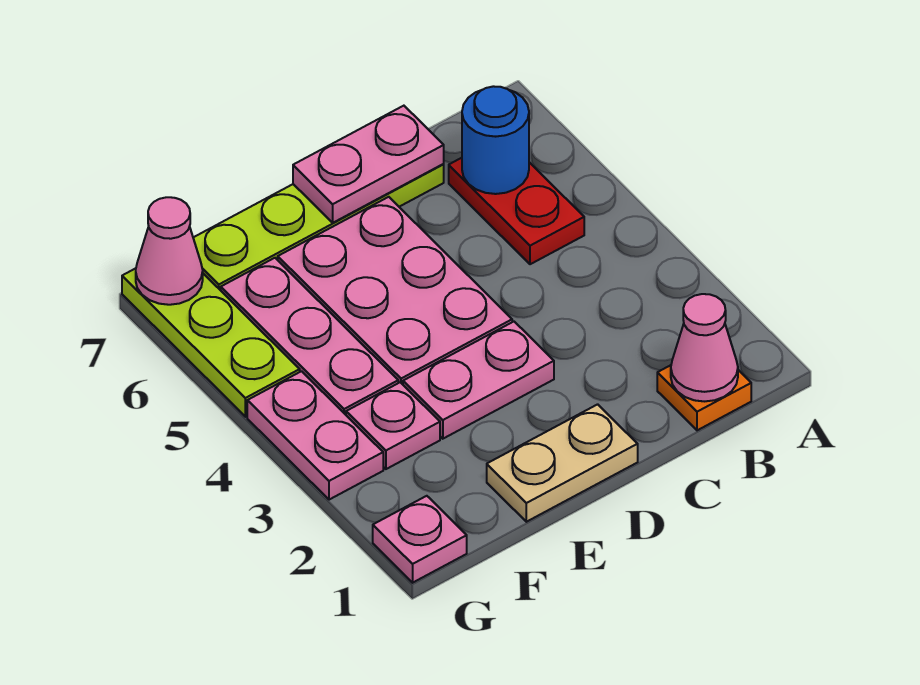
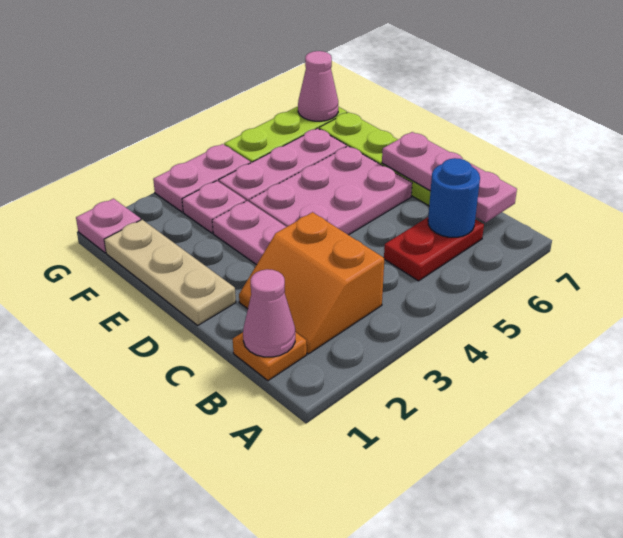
none -> orange 2x2 slope [239,212,384,354]
pink 1x2 plate [293,106,444,223] -> pink 1x3 plate [382,132,517,223]
tan 1x2 plate [487,404,638,522] -> tan 1x3 plate [104,220,236,325]

